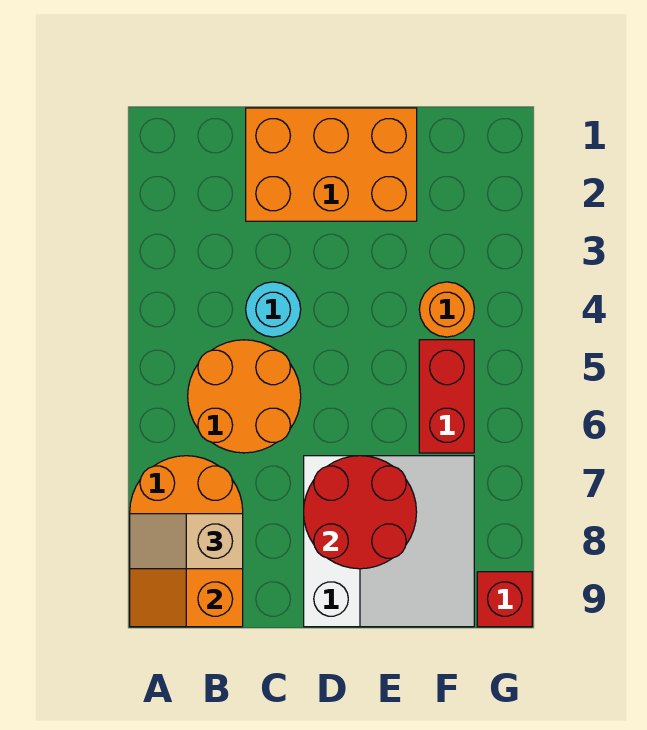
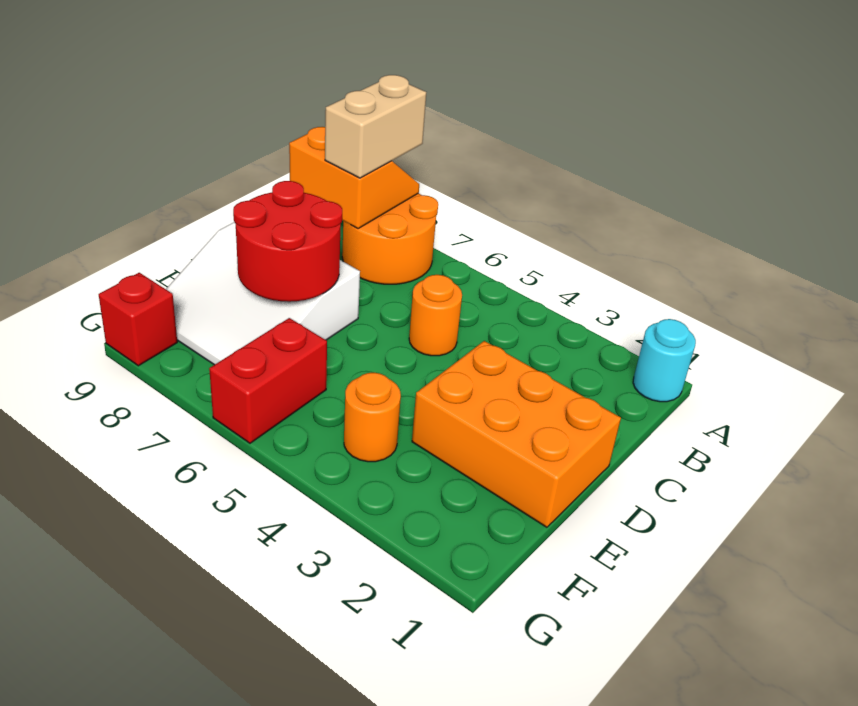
tan 1x2 slope [130,514,243,569] -> tan 1x2 brick [325,75,426,178]
orange 2x2 round brick [188,340,301,453] -> orange 1x1 round brick [409,275,462,356]
orange 2x3 brick [246,108,417,221] -> orange 2x3 brick turned to [412,341,621,527]
cyan 1x1 round brick [246,282,301,337] -> cyan 1x1 round brick moved to [633,319,696,402]
red 1x2 brick [419,340,474,453] -> red 1x2 brick turned to [209,318,327,443]

